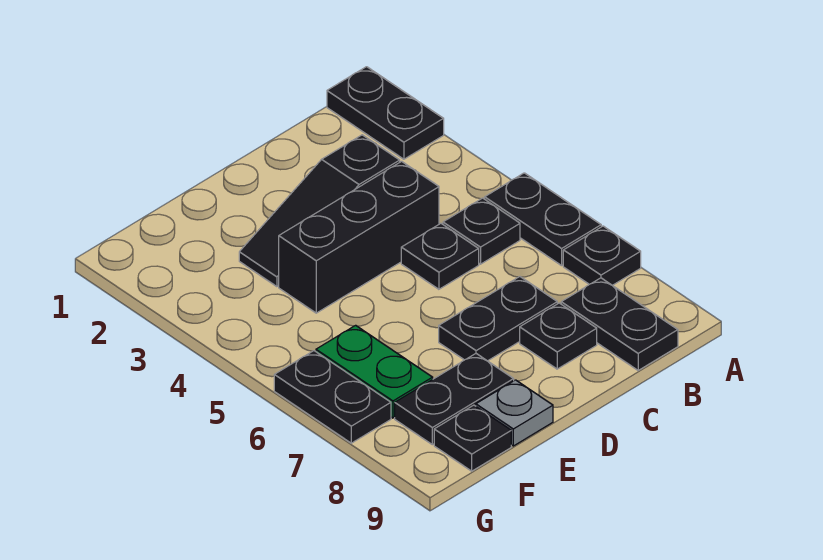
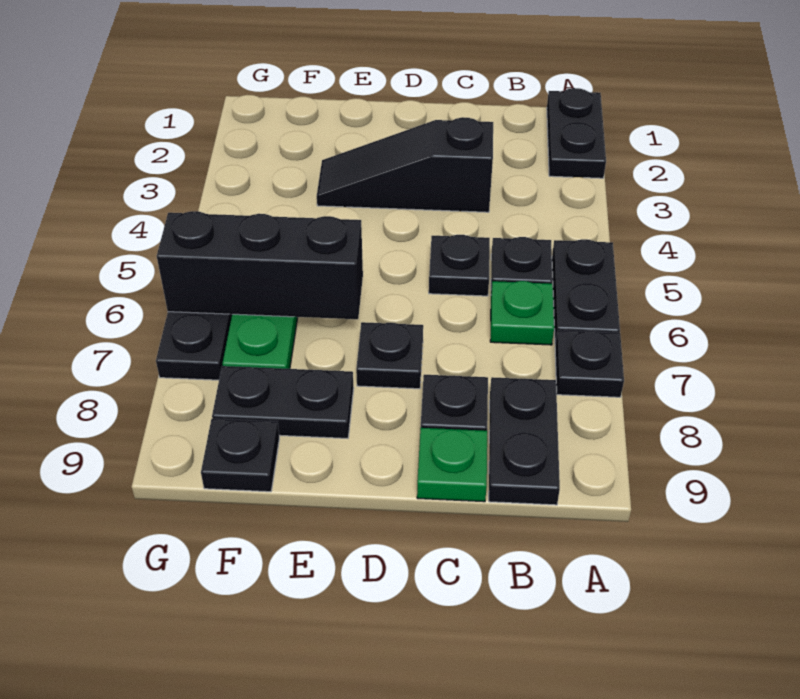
none -> green 1x1 plate [490,281,554,345]
black 1x3 brick [279,161,439,313] -> black 1x3 brick moved to [157,211,363,319]
black 1x2 plate [439,277,557,361] -> black 1x1 plate [356,322,423,389]
none -> green 1x1 plate [417,428,487,502]
grey 1x1 plate [476,380,553,446] -> none

